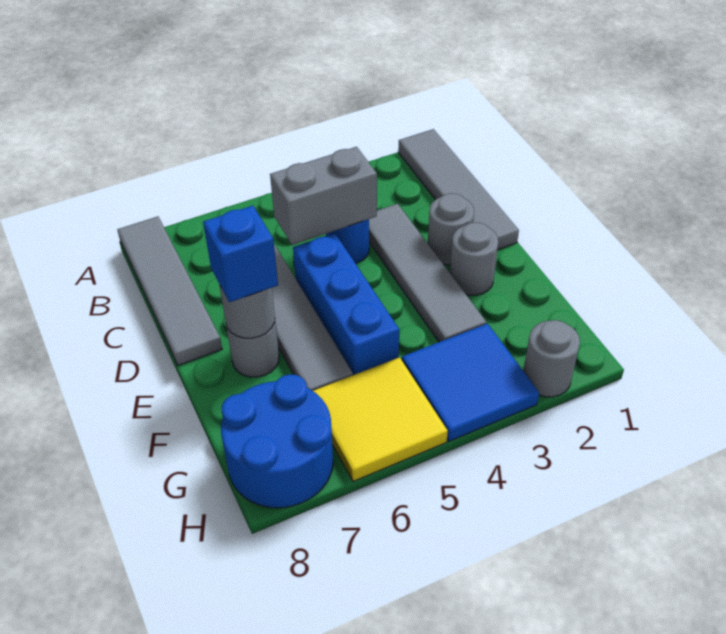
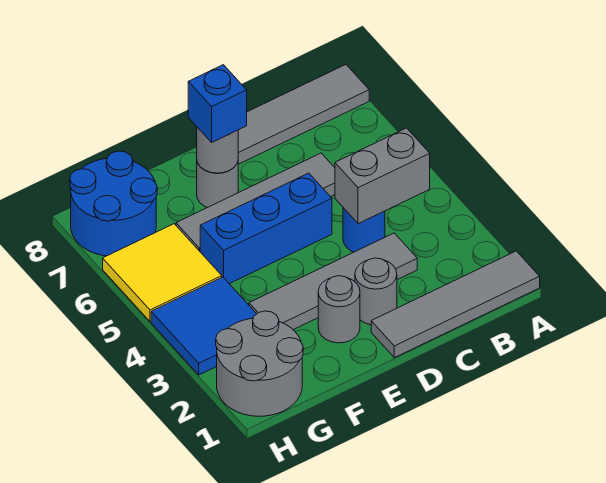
grey 1x2 brick [270,147,377,245] -> grey 1x2 brick turned to [335,128,430,224]
grey 1x1 round brick [523,320,580,397] -> grey 2x2 round brick [216,311,303,416]

